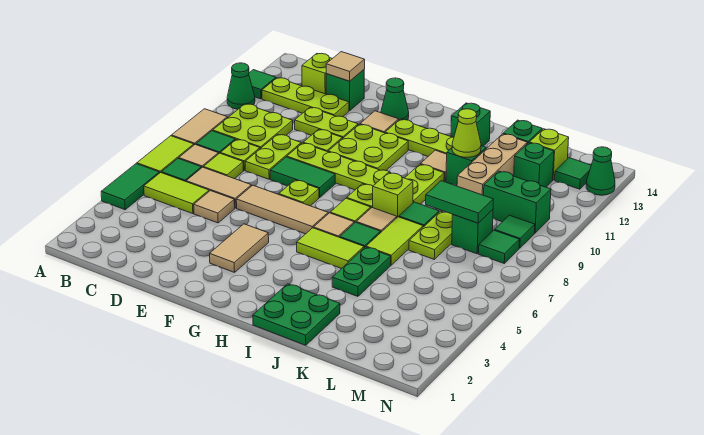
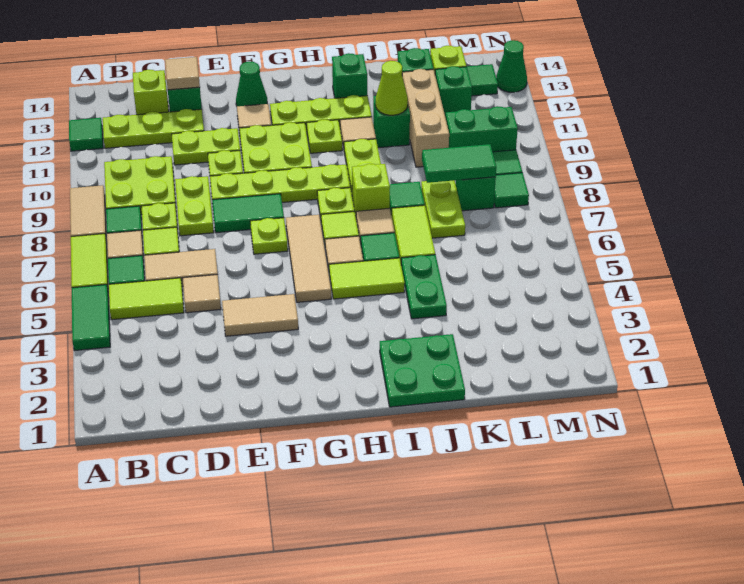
green 1x1 cone [227,63,255,109] -> none
tan 1x3 tile [236,185,328,234] -> tan 1x3 tile turned to [286,215,331,302]
tan 1x2 tile [210,224,269,272] -> tan 1x2 tile turned to [222,294,298,336]
none -> lime 1x1 plate [307,120,342,153]

